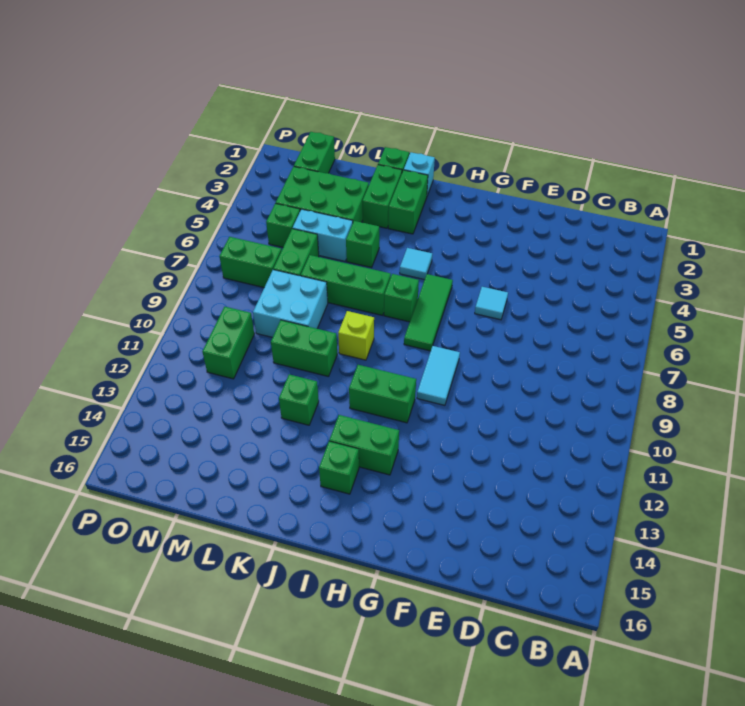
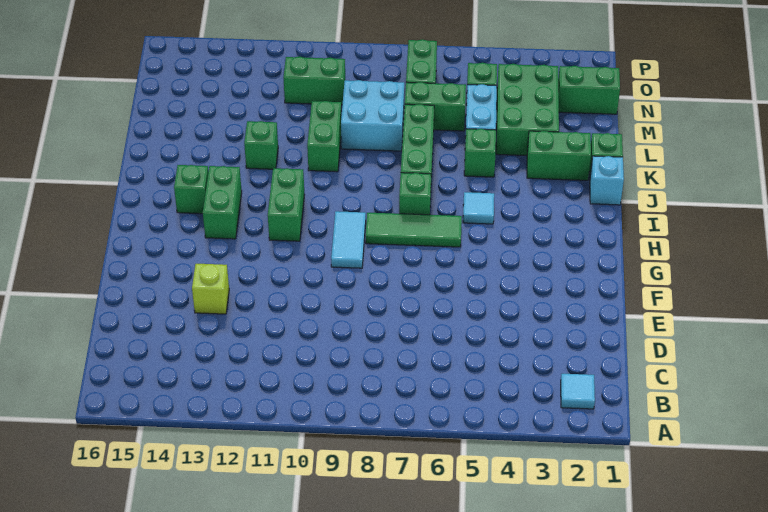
cyan 1x1 tile [475,287,508,320] -> cyan 1x1 tile moved to [561,374,595,409]
cyan 1x2 tile [417,346,460,405] -> cyan 1x2 tile turned to [331,211,366,268]
green 1x2 brick [388,170,428,234] -> none
lime 1x1 brick [338,311,374,360] -> lime 1x1 brick moved to [192,264,229,314]

